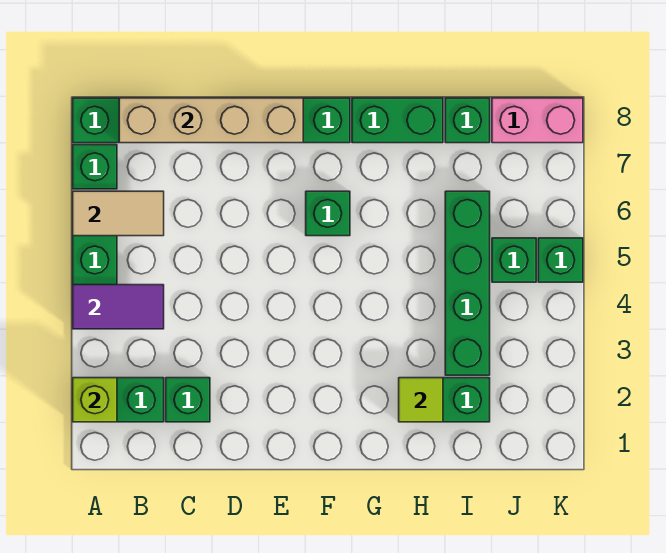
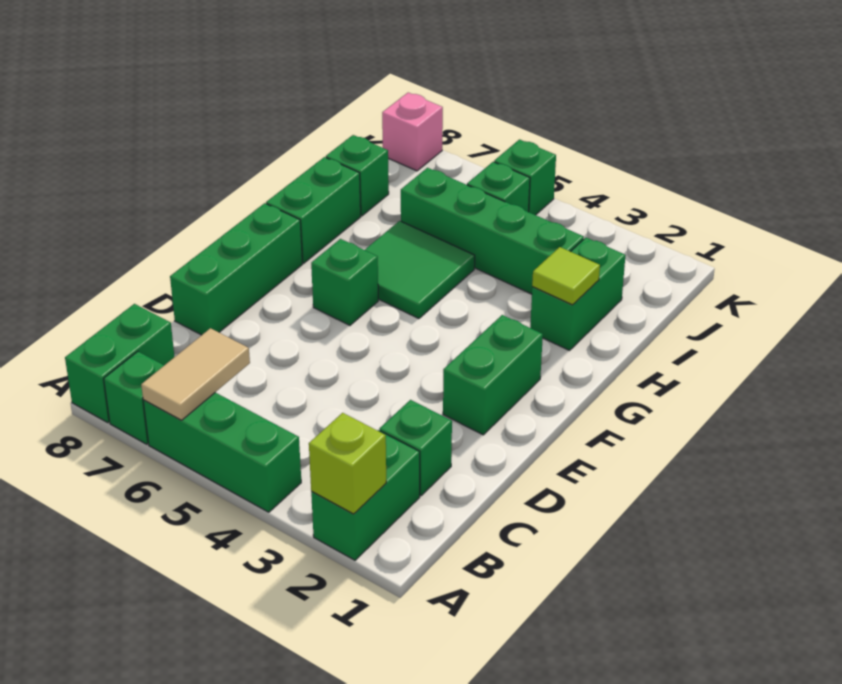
purple 1x2 tile [73,285,164,329] -> none
tan 1x4 brick [119,98,303,143] -> none
none -> green 1x2 brick [443,315,543,435]
none -> green 2x2 tile [365,221,475,319]
pink 1x2 brick [492,98,583,143] -> pink 1x1 brick [382,93,443,171]

